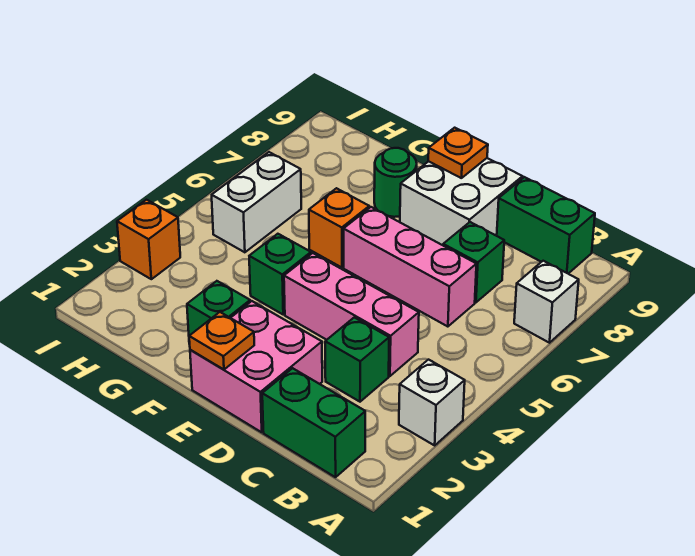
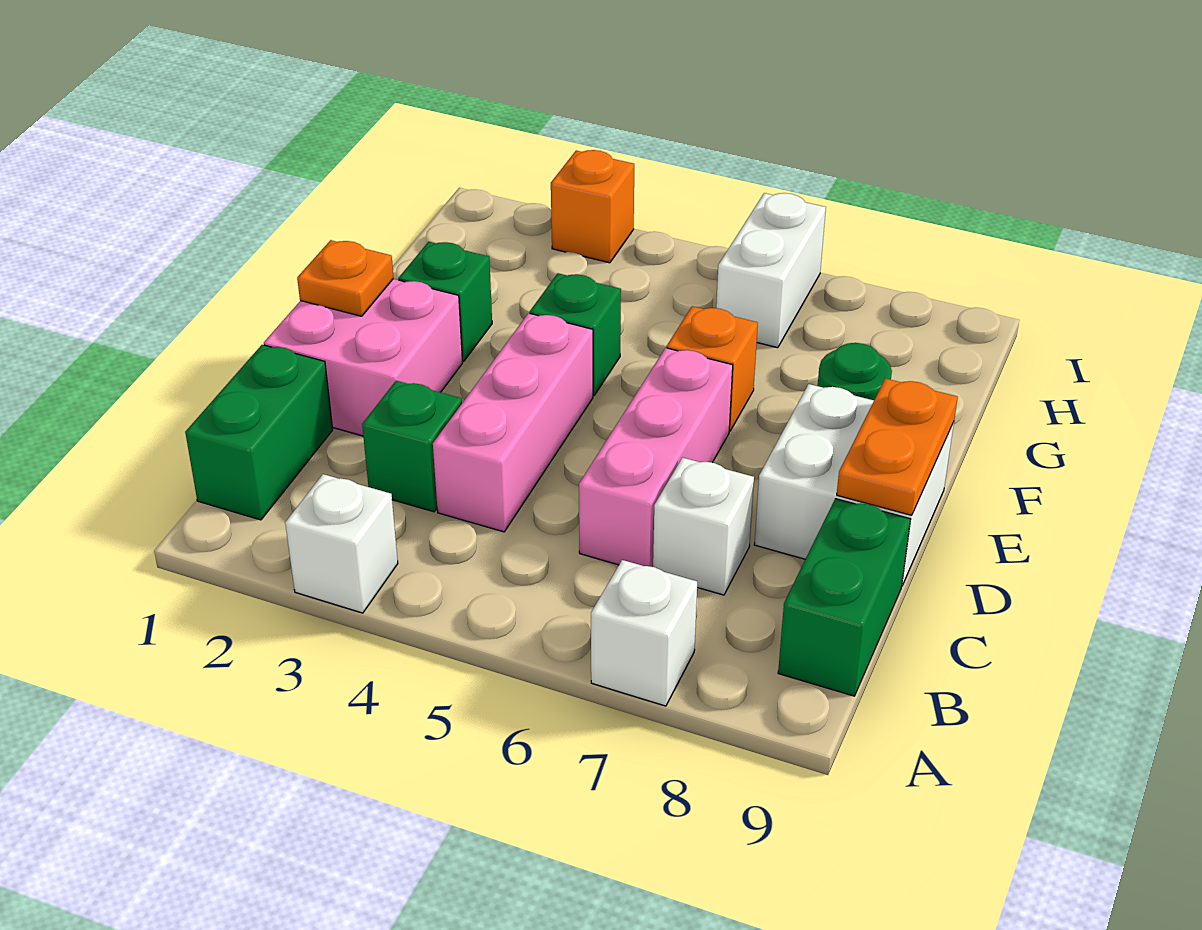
green 1x1 brick [443,222,504,302] -> white 1x1 brick [653,458,754,595]
orange 1x1 plate [428,128,488,178] -> orange 1x2 plate [837,378,958,515]
white 1x2 brick [212,152,301,252] -> white 1x2 brick turned to [716,193,826,348]

